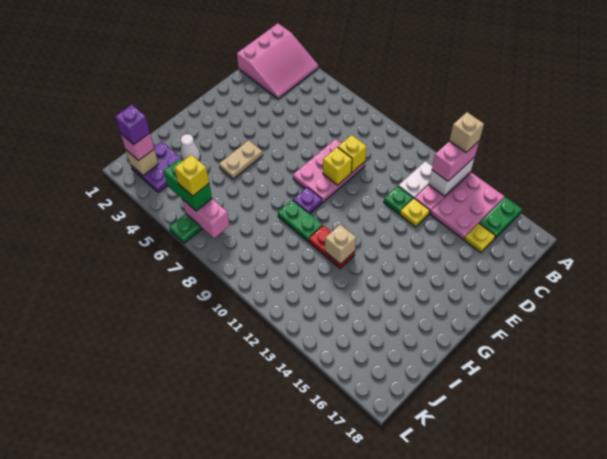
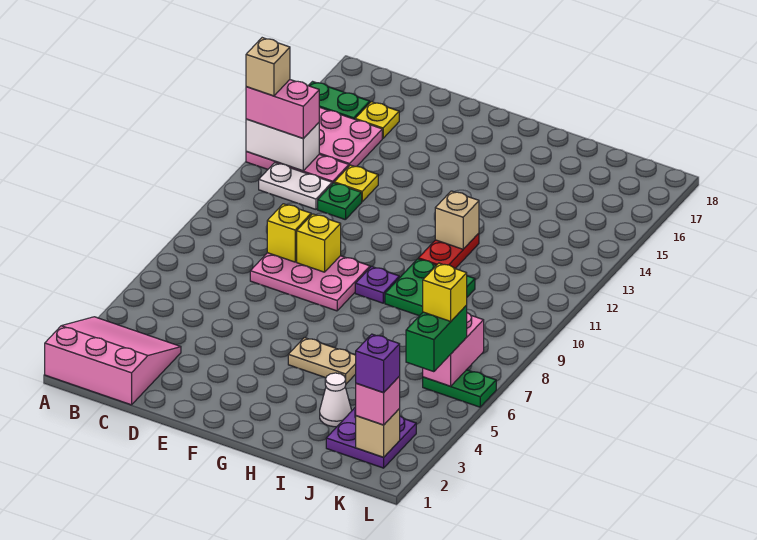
green 1x2 plate [278,200,323,242] -> green 2x2 plate [385,259,475,316]

